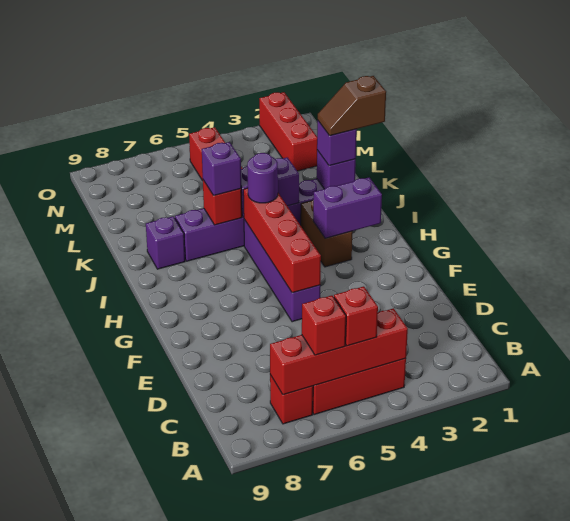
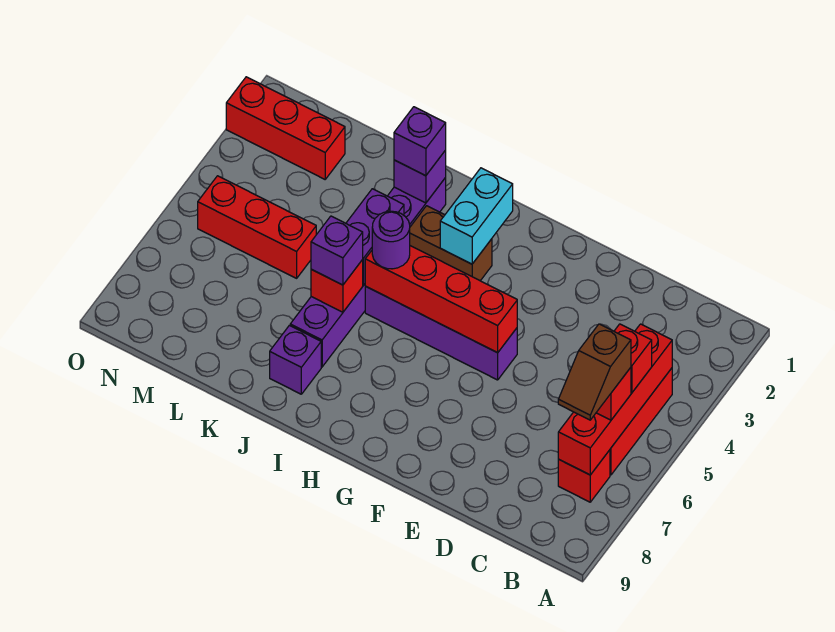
purple 1x2 brick [313,178,382,238] -> cyan 1x2 brick [440,168,513,264]
brown 1x2 slope [318,76,386,136] -> brown 1x2 slope moved to [558,324,631,420]

